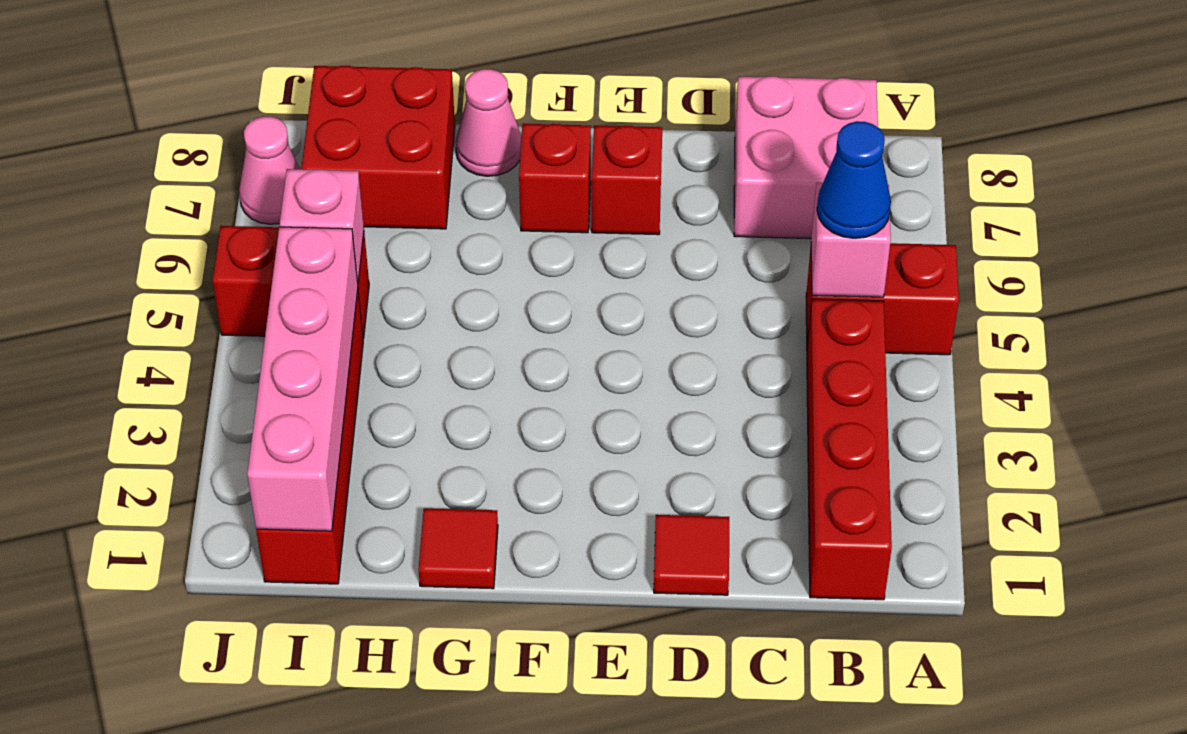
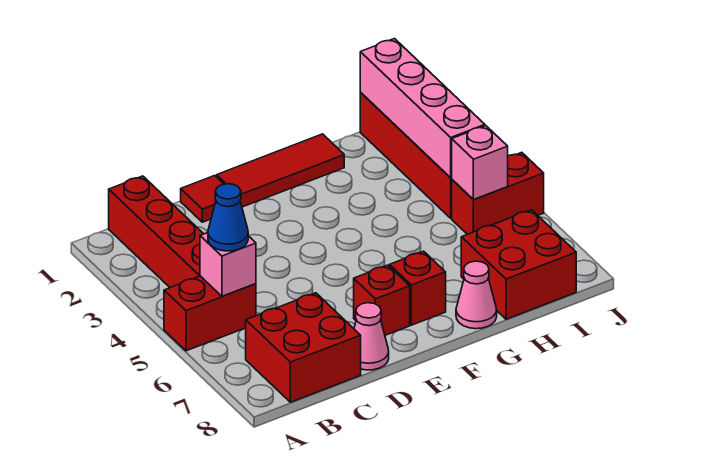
pink 2x2 brick [734,76,878,239] -> red 2x2 brick [246,293,361,402]
red 1x1 tile [419,508,498,589] -> red 1x3 tile [217,134,344,207]
pink 1x1 cone [239,117,299,224] -> pink 1x1 cone moved to [354,303,389,370]

